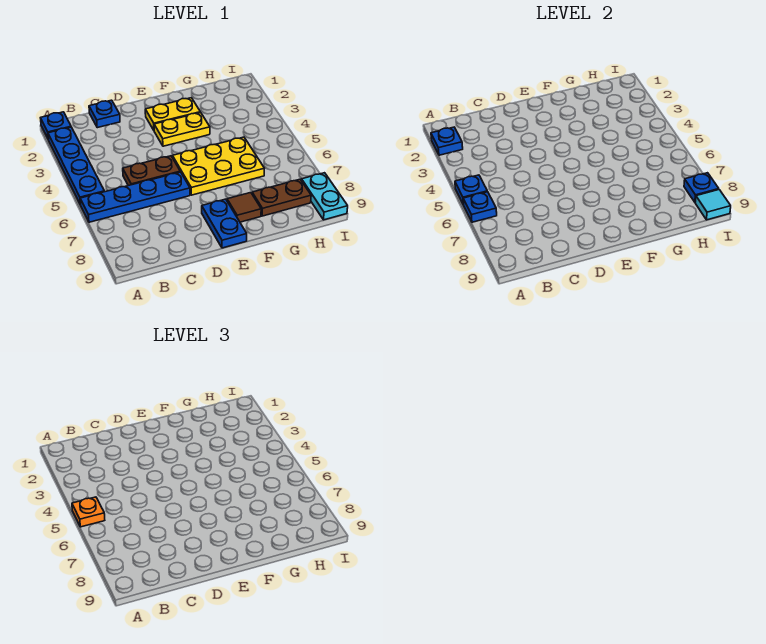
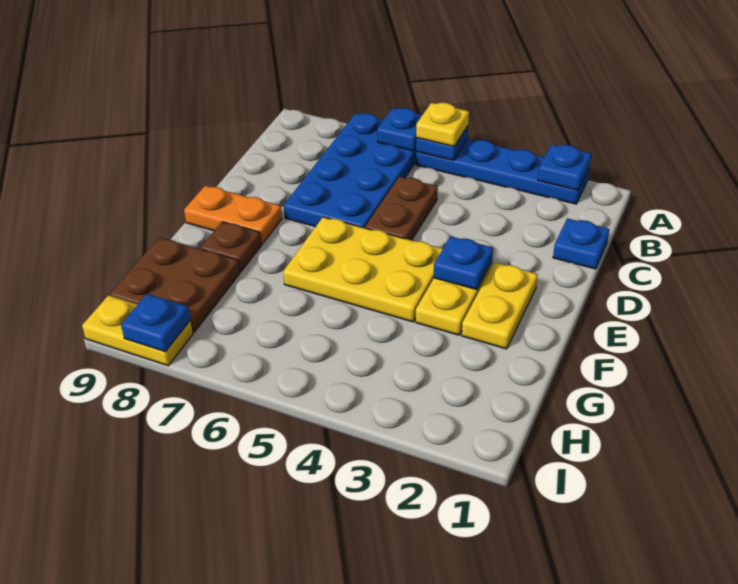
blue 1x1 plate [41,112,71,138] -> blue 1x1 plate moved to [434,236,493,290]
orange 1x1 plate [72,497,105,527] -> yellow 1x1 plate [416,103,469,146]
blue 1x4 plate [80,172,190,222] -> blue 2x4 plate [284,113,416,228]
yellow 2x3 plate [173,137,264,195] -> yellow 2x3 plate turned to [283,217,443,322]
blue 1x2 plate [202,199,247,248] -> orange 1x2 plate [184,186,282,244]
brown 1x1 tile [227,193,261,222] -> brown 1x1 plate [200,222,261,272]
brown 1x2 plate [252,179,311,216] -> brown 2x2 plate [110,238,240,333]
cyan 1x2 plate [301,173,348,220] -> yellow 1x2 plate [82,295,193,366]
cyan 1x1 tile [695,190,731,220] -> none

